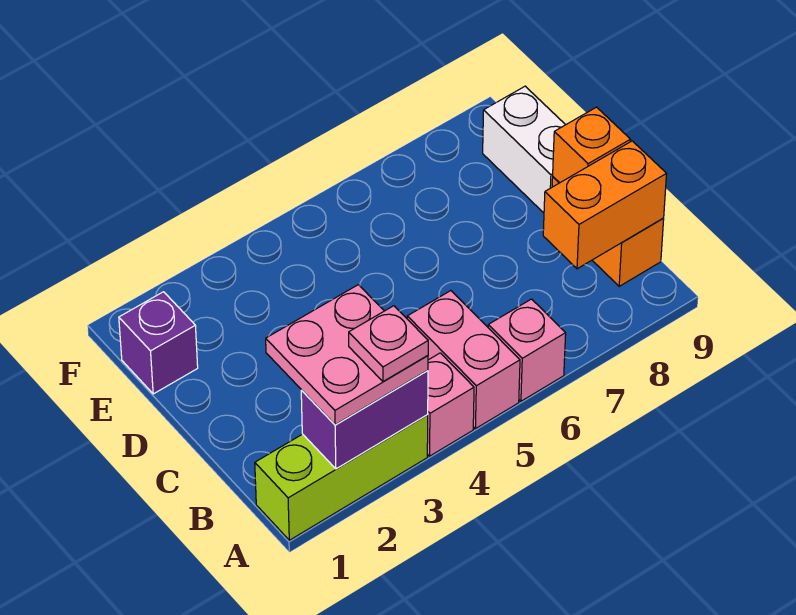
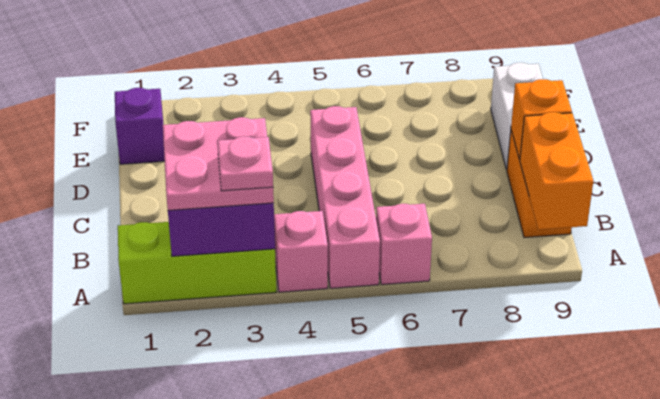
pink 1x2 brick [407,291,520,429] -> pink 1x4 brick [310,106,380,288]
orange 1x2 brick [543,141,667,269] -> orange 1x2 brick turned to [520,112,593,230]

